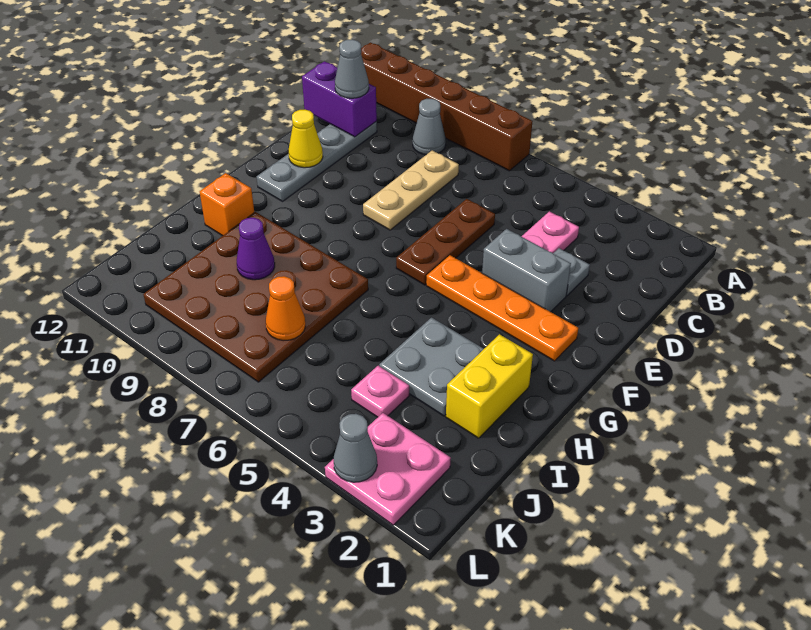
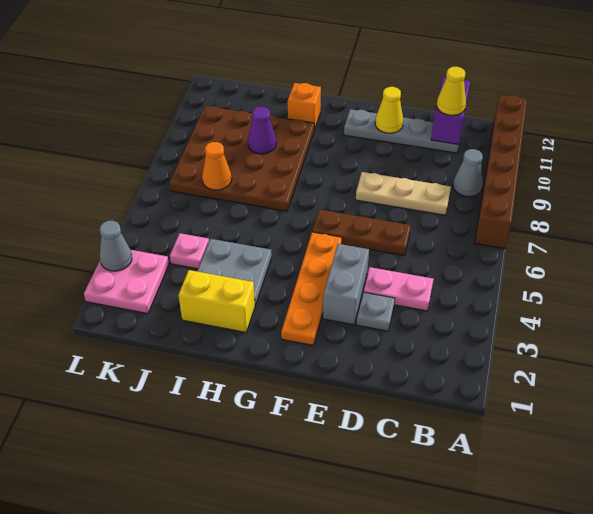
grey 1x1 cone [335,39,369,98] -> yellow 1x1 cone [437,67,466,115]

